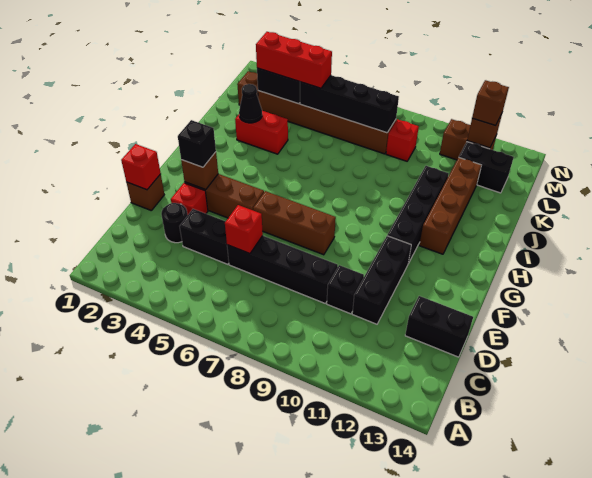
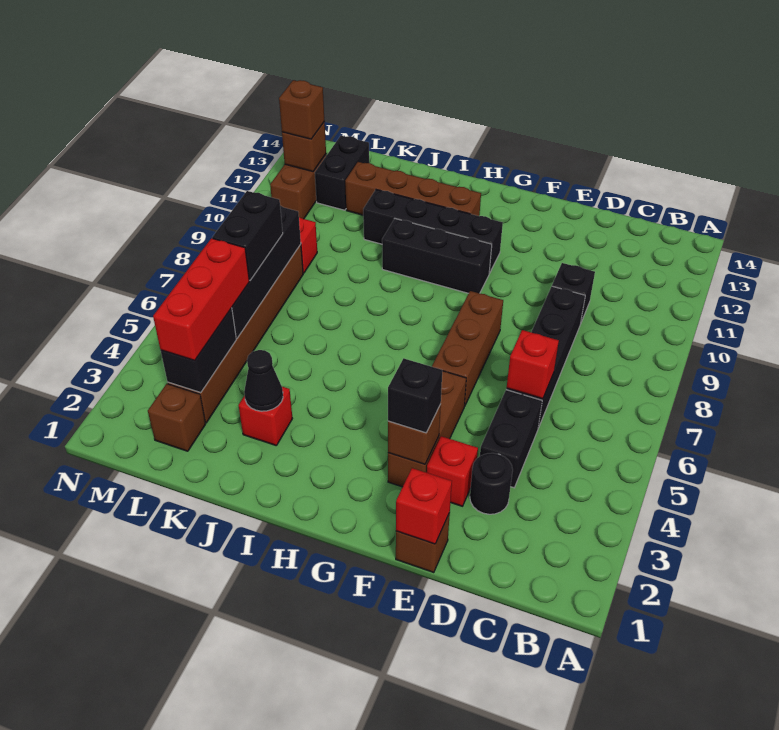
black 1x3 brick [352,236,411,324] -> black 1x3 brick moved to [382,219,492,293]
black 1x2 brick [405,296,473,357] -> black 1x2 brick moved to [212,191,283,280]
red 1x2 brick [235,111,288,154] -> red 1x1 brick [239,387,292,446]

